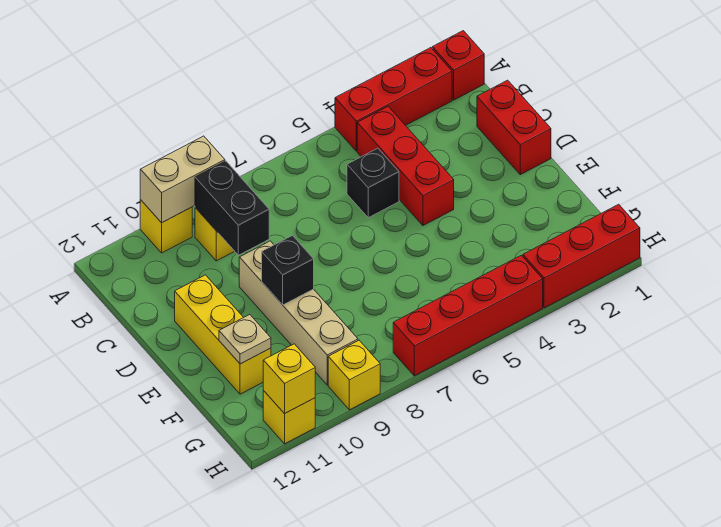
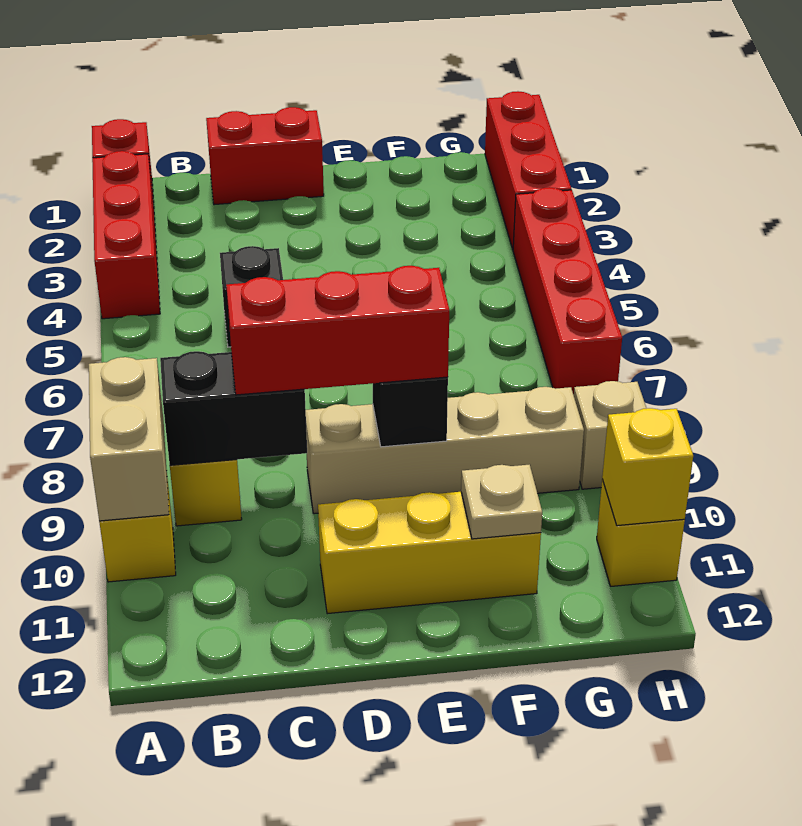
red 1x3 brick [357,107,454,225] -> red 1x3 brick moved to [226,266,449,395]
yellow 1x1 brick [328,341,380,410] -> tan 1x1 brick [574,381,647,489]

